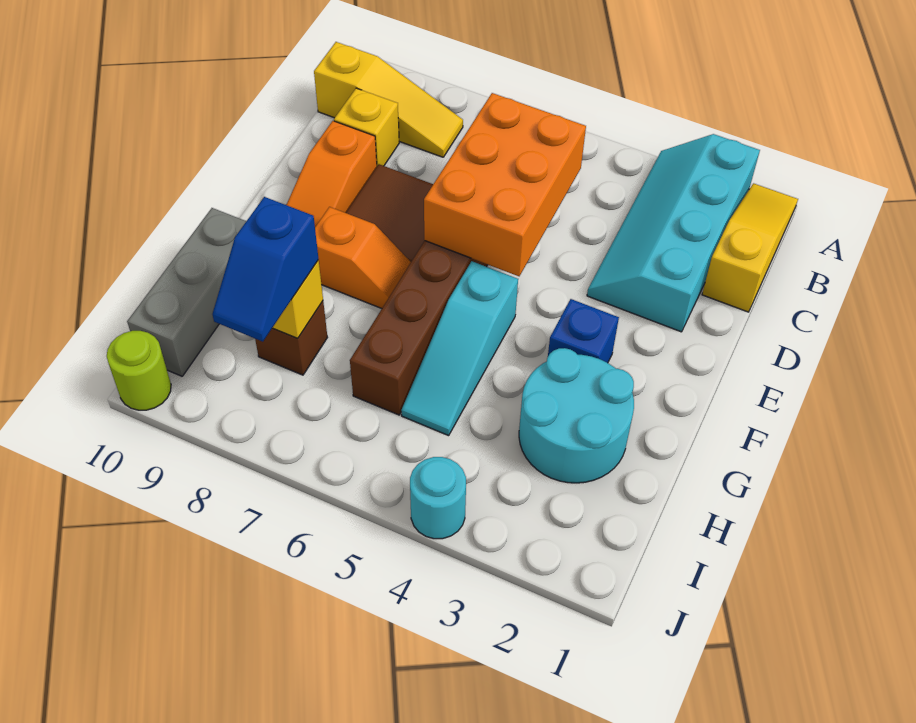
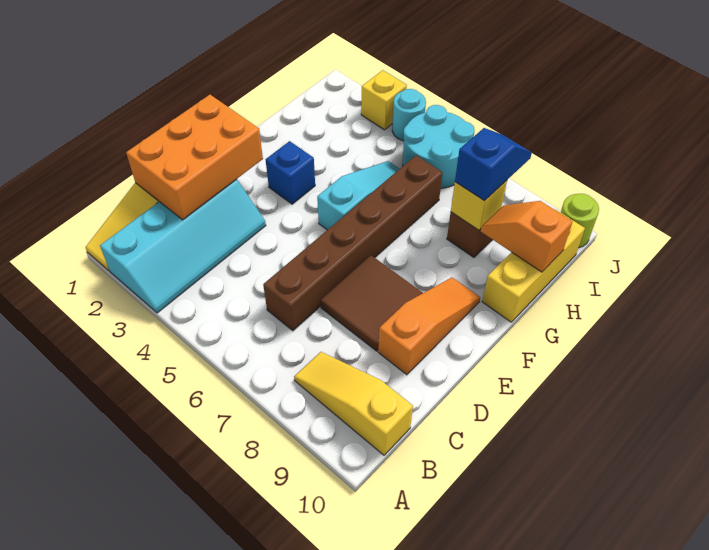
orange 2x3 brick [424,93,586,276] -> orange 2x3 brick moved to [126,95,263,220]
yellow 1x1 brick [334,88,399,166] -> yellow 1x1 brick moved to [361,70,407,130]
orange 1x2 slope [315,207,411,309] -> orange 1x2 slope moved to [481,201,573,272]
cyan 2x2 round brick [519,348,634,483] -> cyan 2x2 round brick moved to [403,105,475,188]
grey 1x3 brick [127,208,246,376] -> yellow 1x3 brick [482,209,585,322]

